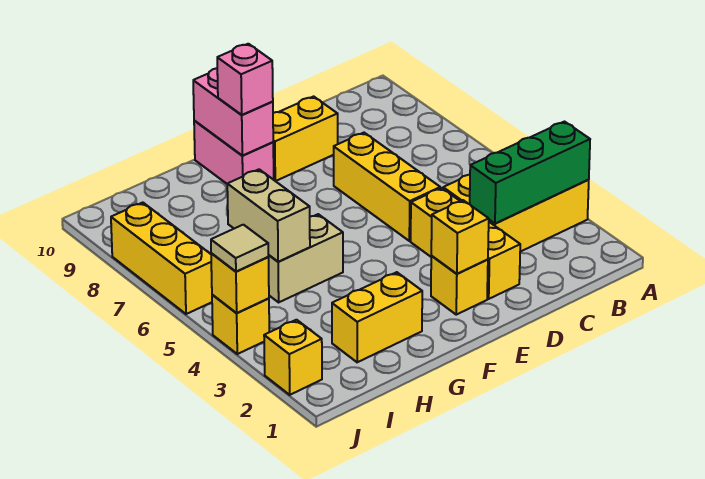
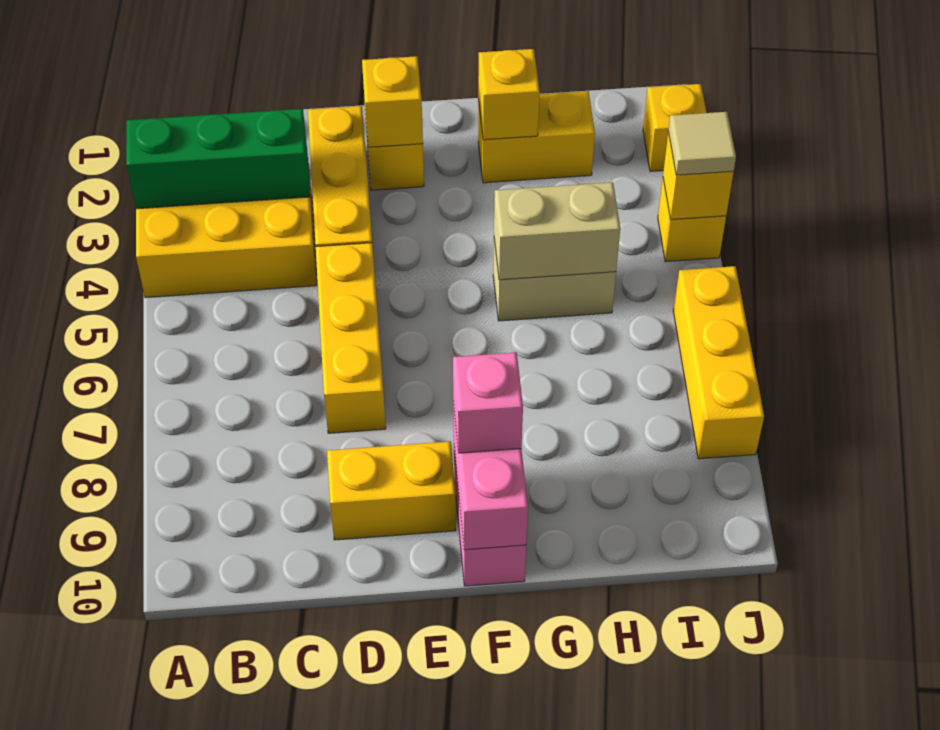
none -> yellow 1x1 brick [478,49,540,140]
tan 1x2 brick [227,169,310,262] -> tan 1x2 brick turned to [494,182,620,280]

